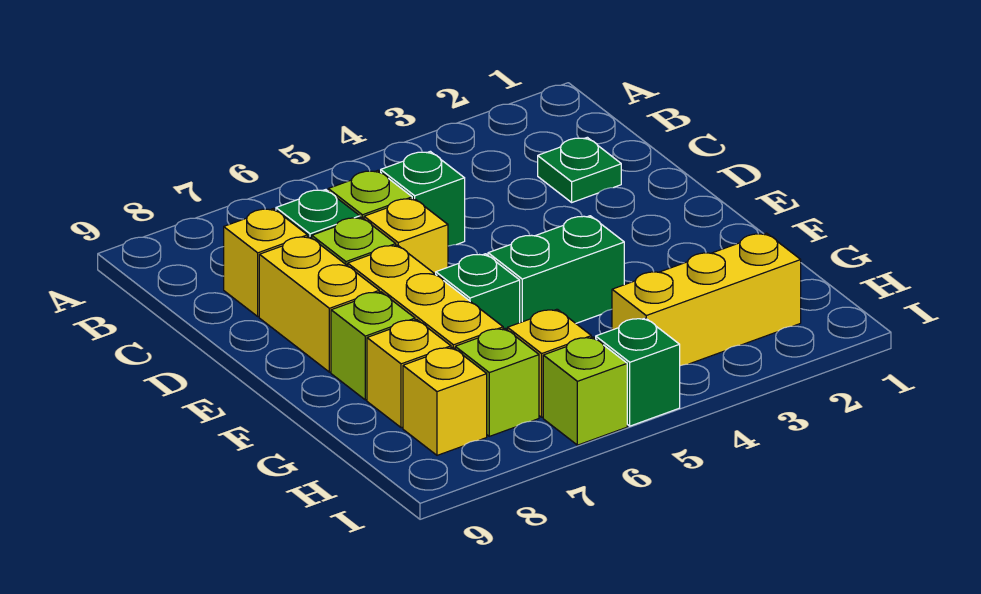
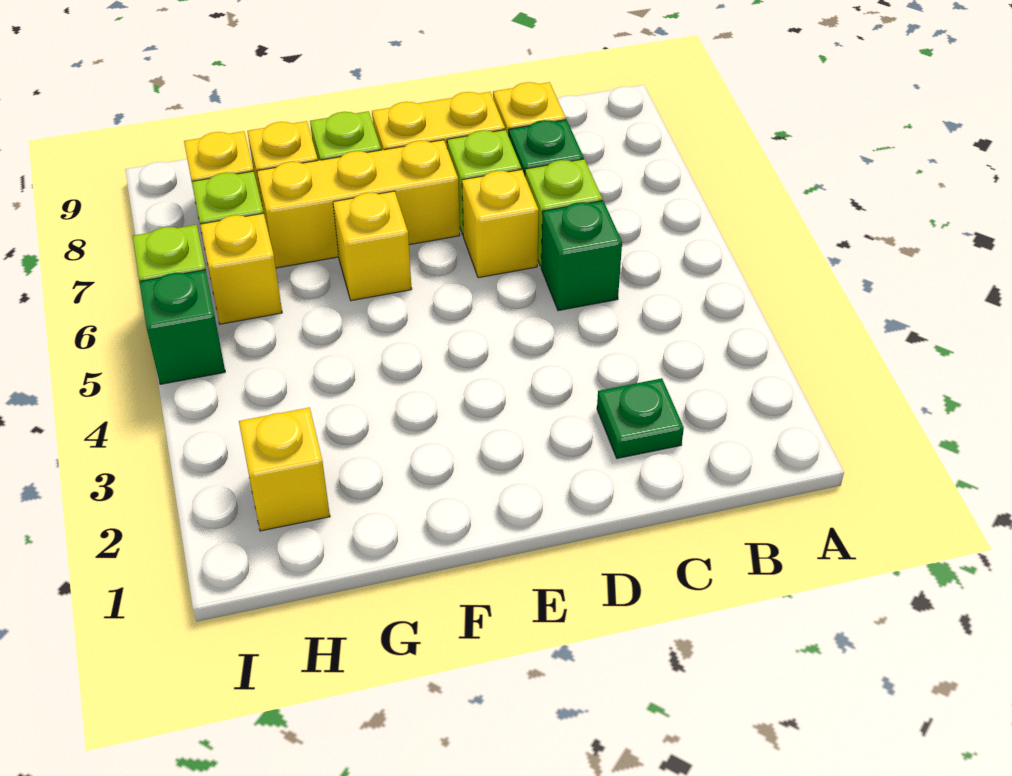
green 1x2 brick [488,216,624,323] -> none
green 1x1 brick [436,254,520,329] -> yellow 1x1 brick [333,191,412,301]
yellow 1x3 brick [612,233,801,366] -> yellow 1x1 brick [239,408,330,531]

